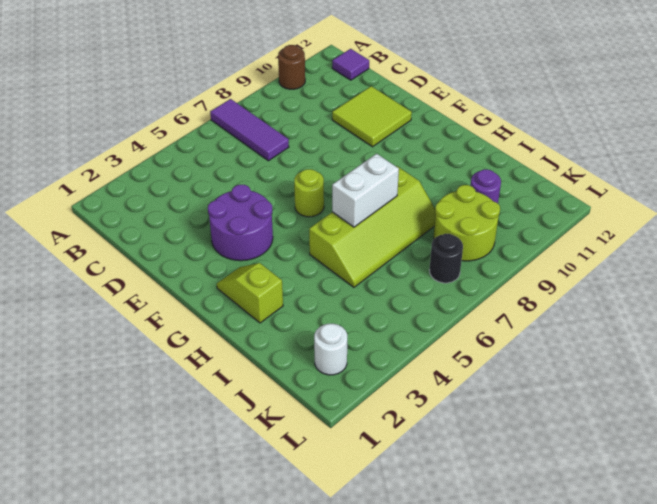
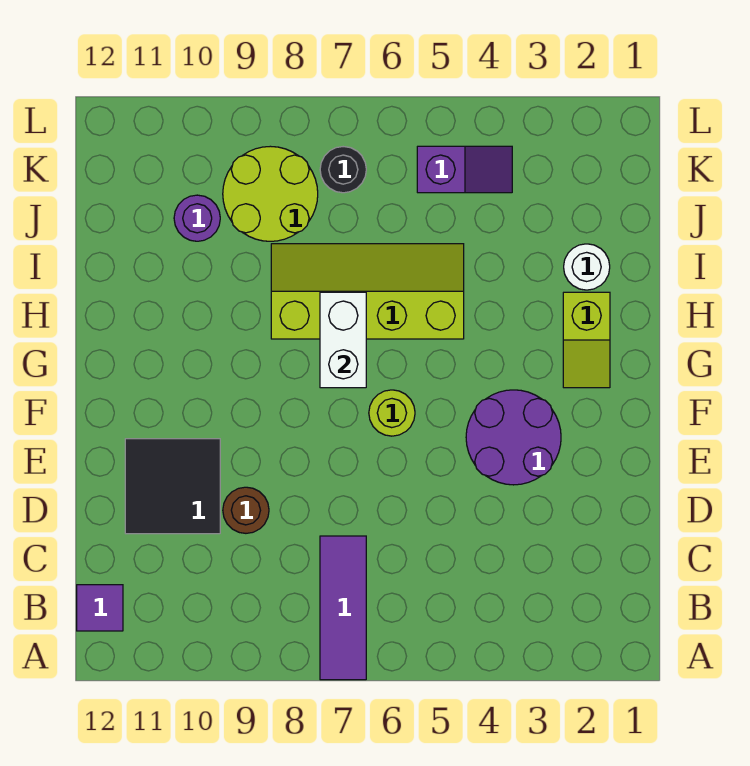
brown 1x1 round brick [278,45,305,89] -> brown 1x1 round brick moved to [223,487,269,533]
lime 2x2 tile [332,86,412,147] -> black 2x2 tile [125,439,220,534]
white 1x2 brick [332,154,399,227] -> white 1x2 brick turned to [320,292,366,388]
white 1x1 round brick [314,324,347,375] -> white 1x1 round brick moved to [564,244,610,290]
none -> purple 1x2 slope [417,146,512,193]

